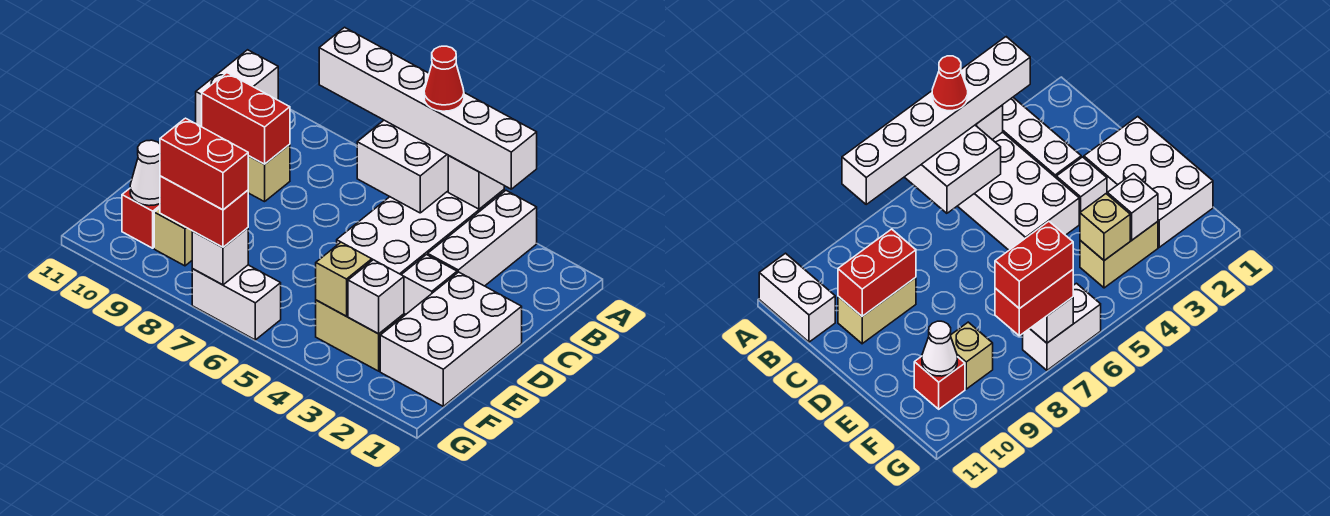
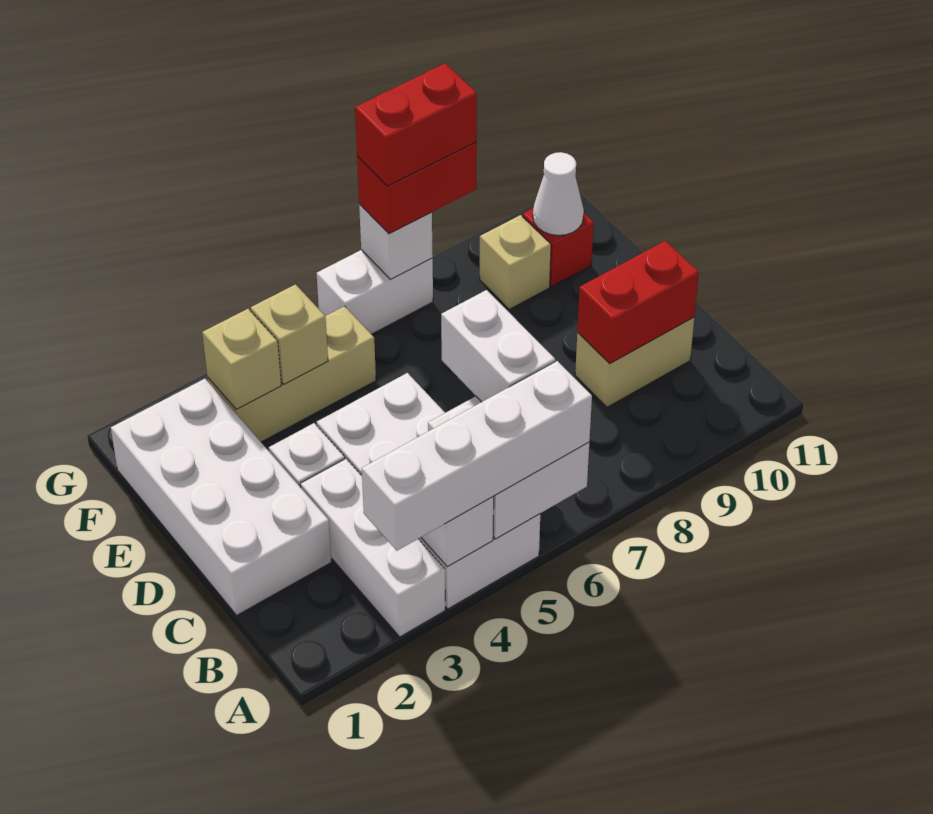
white 1x6 brick [319,27,537,189] -> white 1x4 brick [362,361,592,551]
red 1x1 cone [424,46,464,111] -> none
white 1x2 brick [196,50,278,127] -> white 1x2 brick moved to [441,290,555,402]
white 2x3 brick [380,272,522,406] -> white 2x4 brick [111,379,332,615]
tan 1x2 brick [316,300,404,371] -> tan 1x3 brick [208,306,376,442]
white 1x1 brick [348,260,404,334] -> tan 1x1 brick [202,309,281,409]

